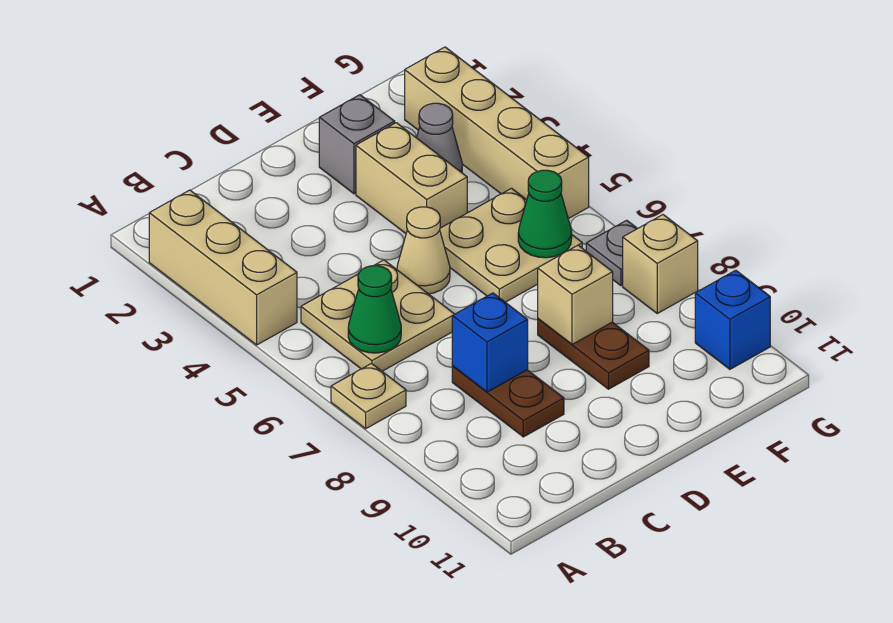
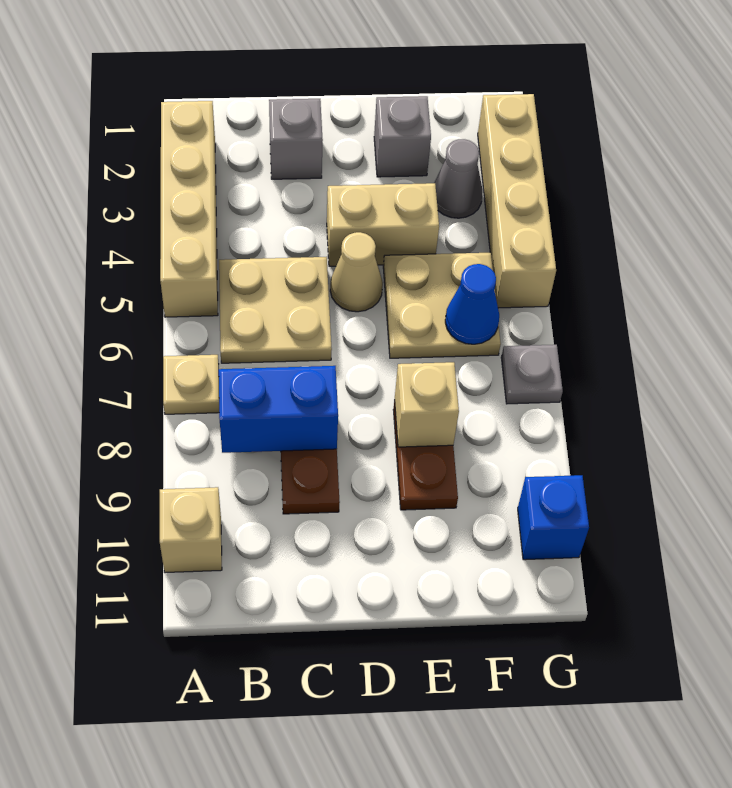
tan 1x3 brick [149,190,297,345] -> tan 1x4 brick [160,101,218,317]
green 1x1 cone [348,265,401,353] -> none
none -> grey 1x1 brick [269,99,323,179]
blue 1x1 brick [452,293,528,392] -> blue 1x2 brick [219,366,338,453]
tan 1x2 brick [356,123,467,233] -> tan 1x2 brick turned to [327,183,439,266]
green 1x1 cone [518,170,572,258] -> blue 1x1 cone [445,264,499,344]
tan 1x1 brick [623,215,698,313] -> tan 1x1 brick moved to [160,487,222,573]

